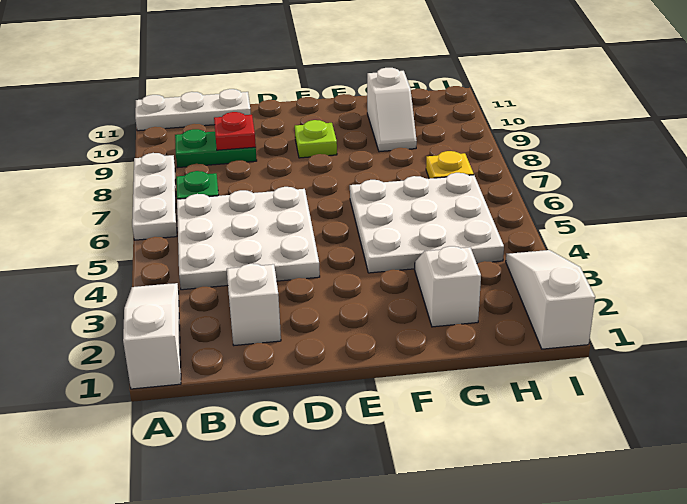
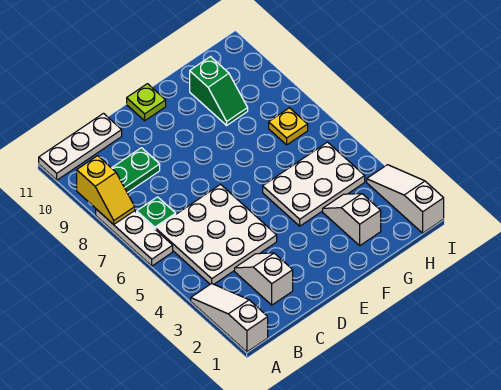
none -> yellow 1x2 slope [77,156,135,225]
red 1x1 plate [214,112,256,150] -> none
lime 1x1 plate [295,120,337,158] -> lime 1x1 plate moved to [127,84,166,121]
white 3x3 plate [350,173,504,273] -> white 2x3 plate [263,142,365,226]
white 1x2 slope [367,68,417,152] -> green 1x2 slope [190,57,248,125]

